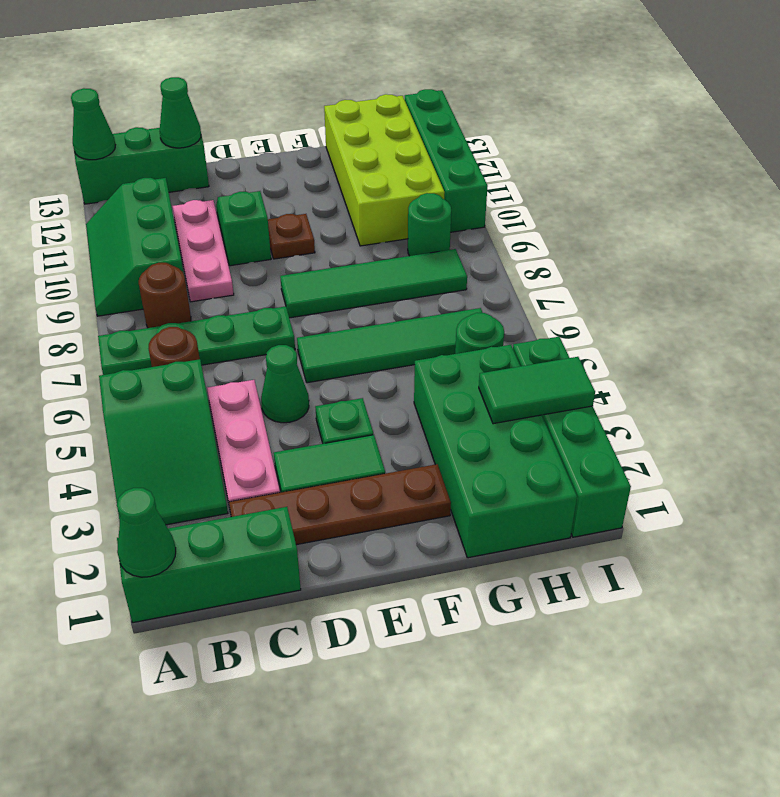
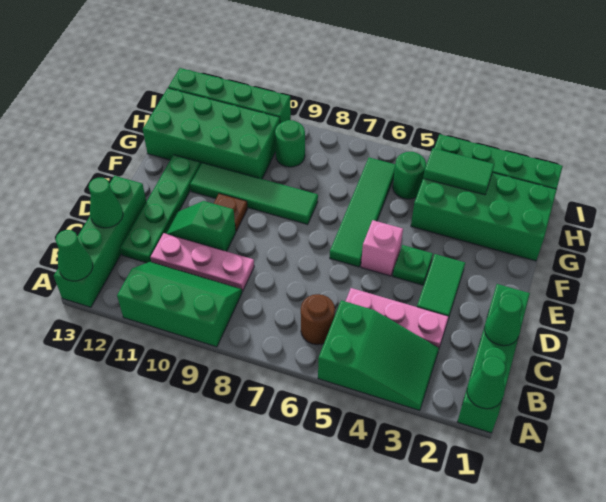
green 1x3 brick [117,507,301,623] -> green 1x4 brick [457,284,530,433]
green 1x4 plate [98,306,295,375] -> green 1x4 plate moved to [120,155,201,263]
green 2x3 slope [86,178,183,316] -> green 2x3 slope turned to [117,262,242,347]
green 1x3 brick [74,127,209,204] -> green 1x4 brick [54,176,146,307]
brown 1x1 round brick [139,263,191,328] -> none
brown 1x4 plate [229,464,451,545] -> none
green 1x1 cone [261,345,309,423] -> green 1x1 cone moved to [485,294,522,346]
none -> pink 1x1 brick [361,220,403,276]
green 1x4 tile [280,249,467,318] -> green 1x4 tile turned to [190,163,318,225]
lime 2x4 brick [324,94,445,246] -> green 2x4 brick [143,88,280,179]
green 1x2 tile [479,357,595,424] -> green 1x2 tile turned to [423,148,494,195]

